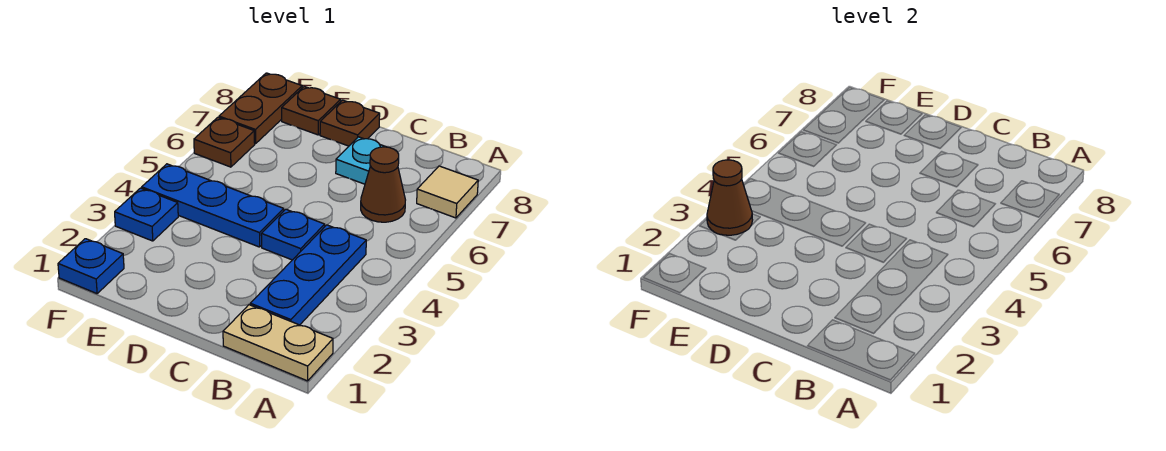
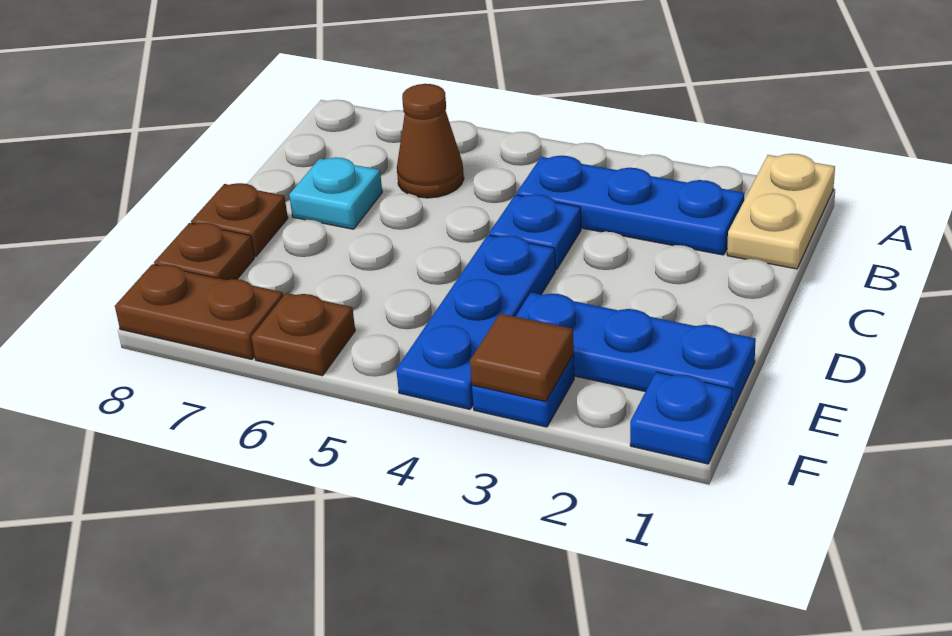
tan 1x1 tile [417,166,478,218] -> none
none -> blue 1x3 plate [515,293,756,410]
brown 1x1 cone [707,160,752,235] -> brown 1x1 tile [470,314,574,402]

